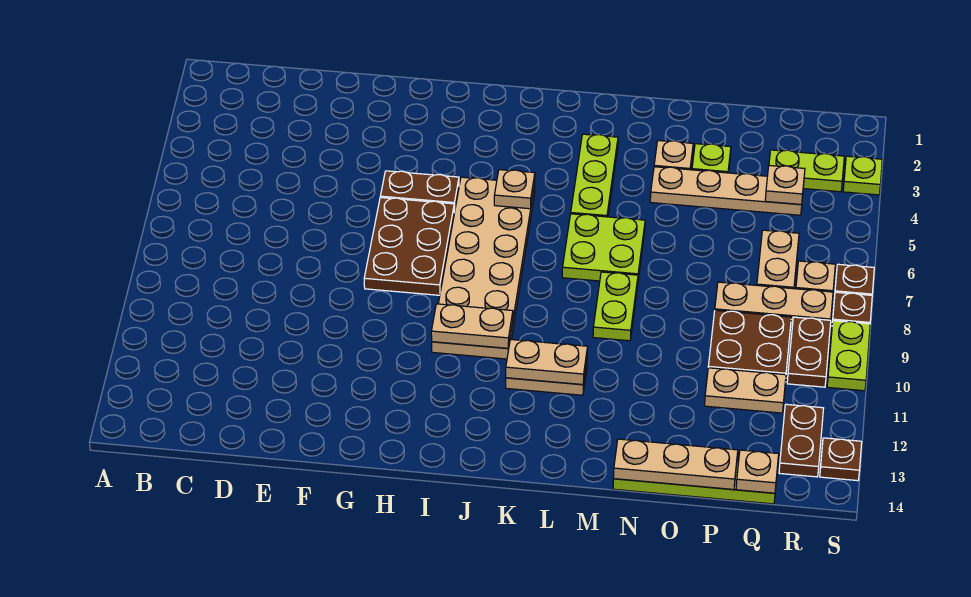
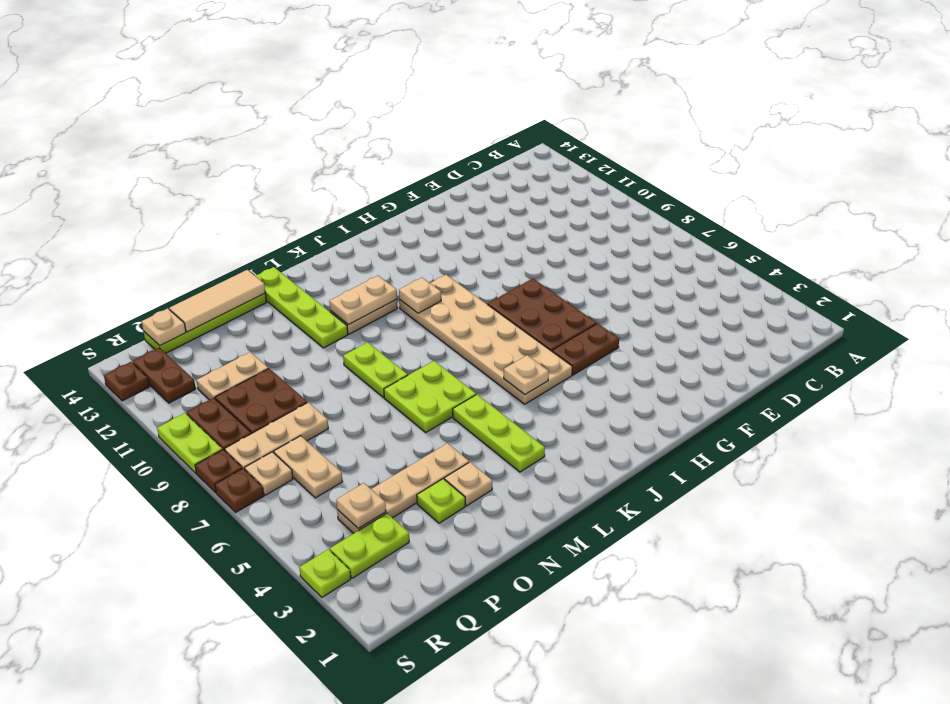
tan 1x2 plate [431,304,513,348] -> tan 1x1 plate [399,278,441,313]
none -> lime 1x4 plate [256,267,348,348]
tan 1x3 plate [613,439,738,490] -> tan 1x3 tile [169,270,265,332]

